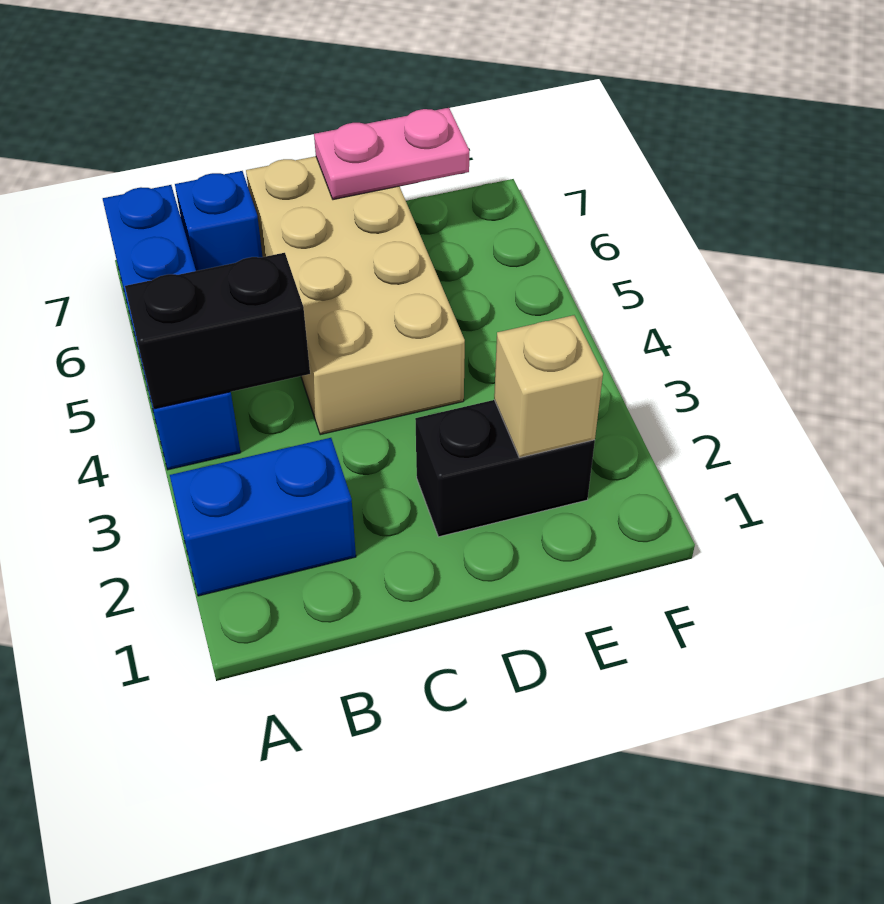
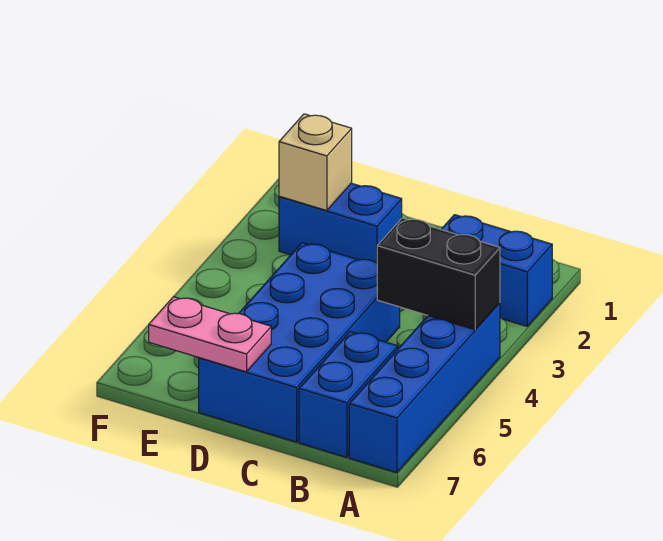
blue 1x1 brick [175,171,263,271] -> blue 1x2 brick [299,332,398,457]
tan 2x4 brick [246,156,465,435] -> blue 2x4 brick [199,243,400,442]
black 1x2 brick [415,400,595,537] -> blue 1x2 brick [279,183,402,263]

